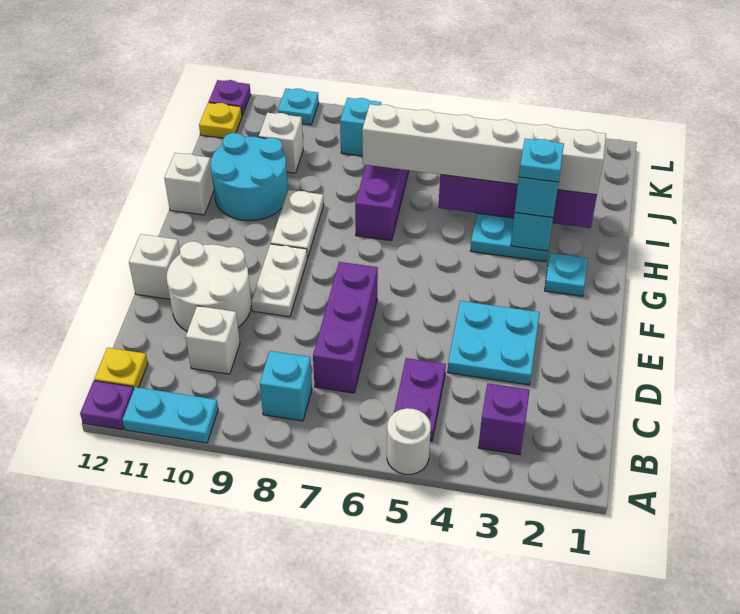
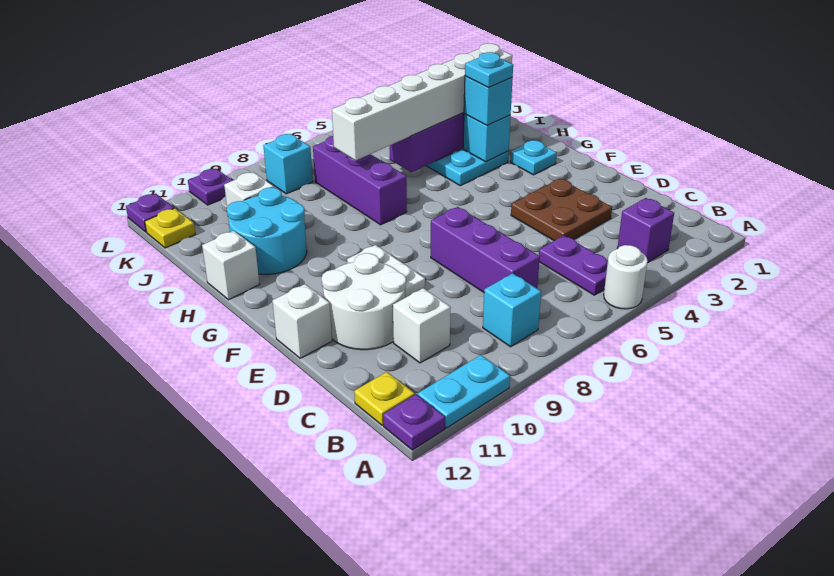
cyan 2x2 plate [448,301,540,385] -> brown 2x2 plate [511,179,612,241]
white 1x2 plate [271,190,324,258] -> none
cyan 1x1 plate [278,89,319,125] -> purple 1x1 plate [188,169,233,205]

